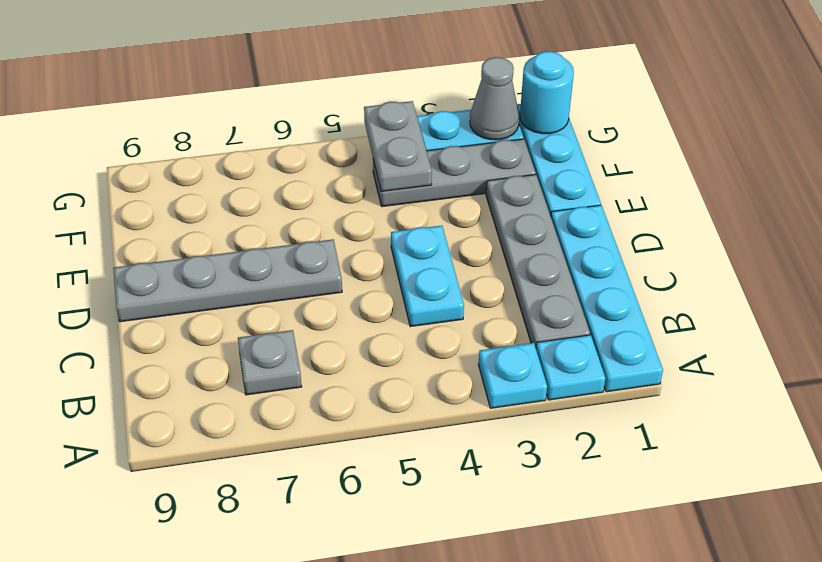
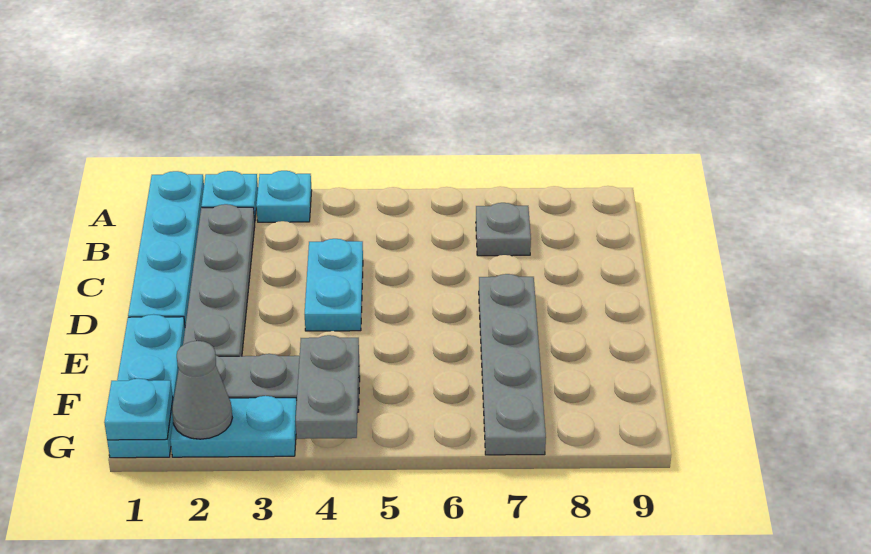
grey 1x4 plate [113,239,342,322] -> grey 1x4 plate turned to [479,274,546,455]
cyan 1x1 round brick [520,52,574,134] -> cyan 1x1 plate [104,378,173,440]

